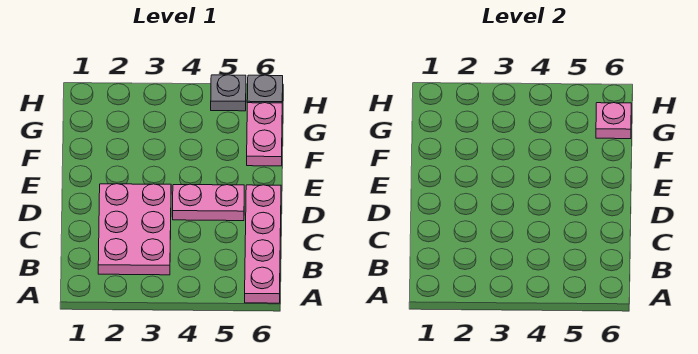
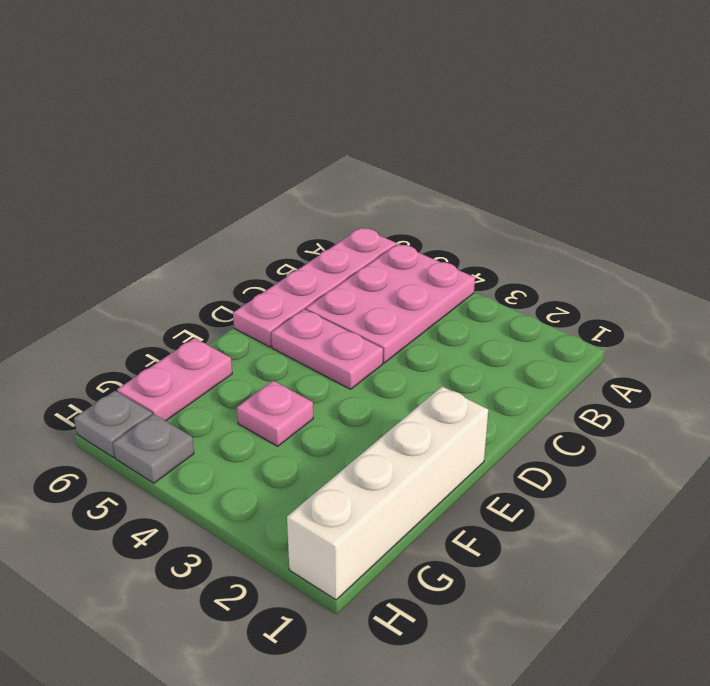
pink 2x3 plate [98,184,171,275] -> pink 2x3 plate moved to [306,244,475,363]
none -> white 1x4 brick [287,386,488,600]
pink 1x1 plate [596,103,631,139] -> pink 1x1 plate moved to [237,381,313,446]

